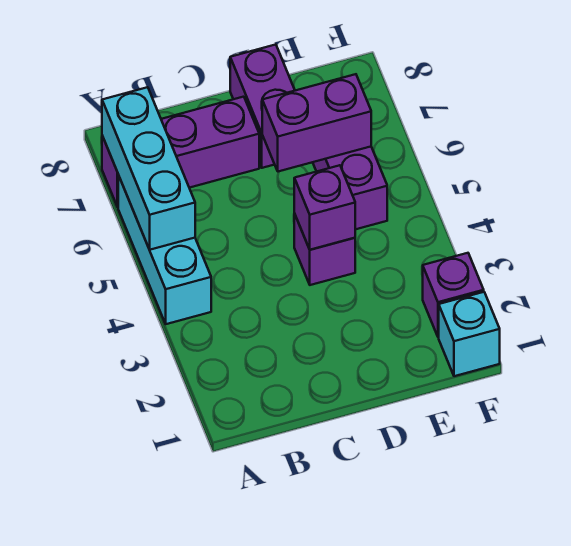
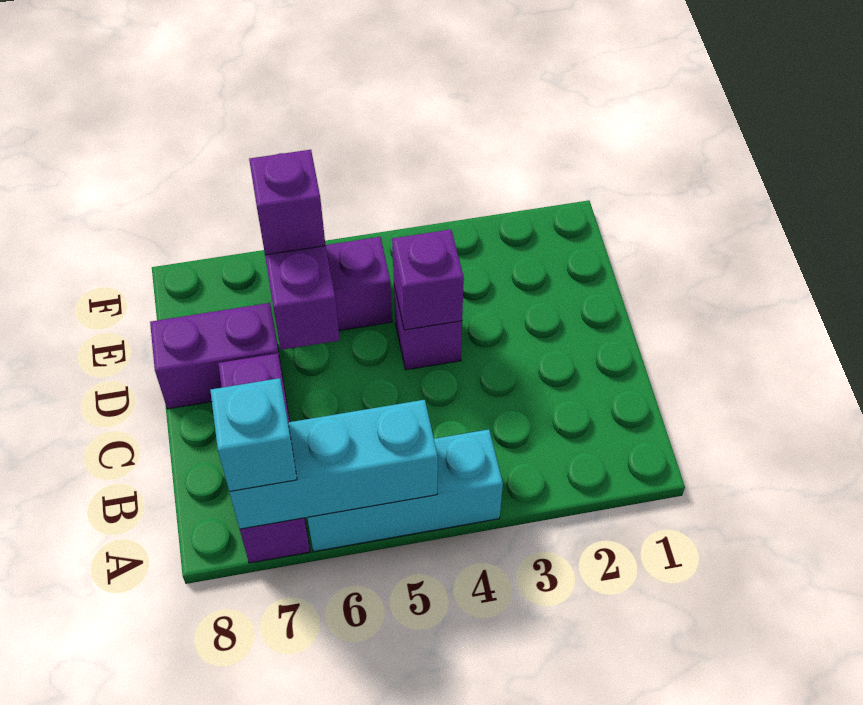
cyan 1x1 brick [439,292,500,376] -> cyan 1x1 brick moved to [210,378,297,491]
purple 1x1 brick [423,253,484,337] -> purple 1x1 brick moved to [249,150,325,255]

